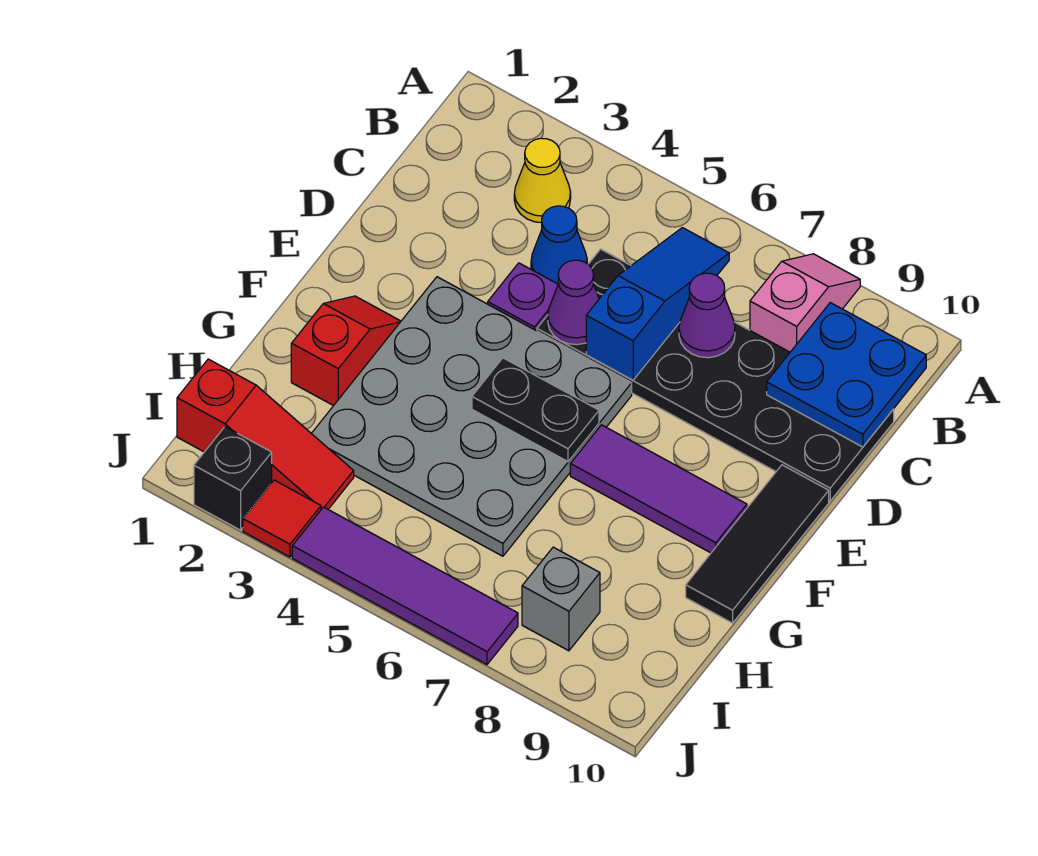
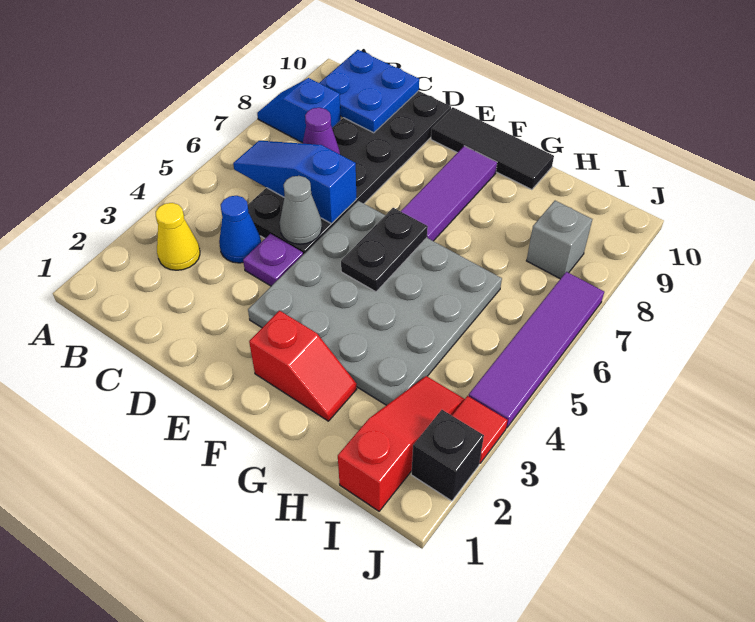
pink 1x2 slope [750,254,860,352] -> blue 1x2 slope [257,78,341,143]
purple 1x1 cone [548,260,599,345] -> grey 1x1 cone [280,176,322,244]
red 1x2 slope [291,296,401,406] -> red 1x2 slope turned to [249,310,357,421]

